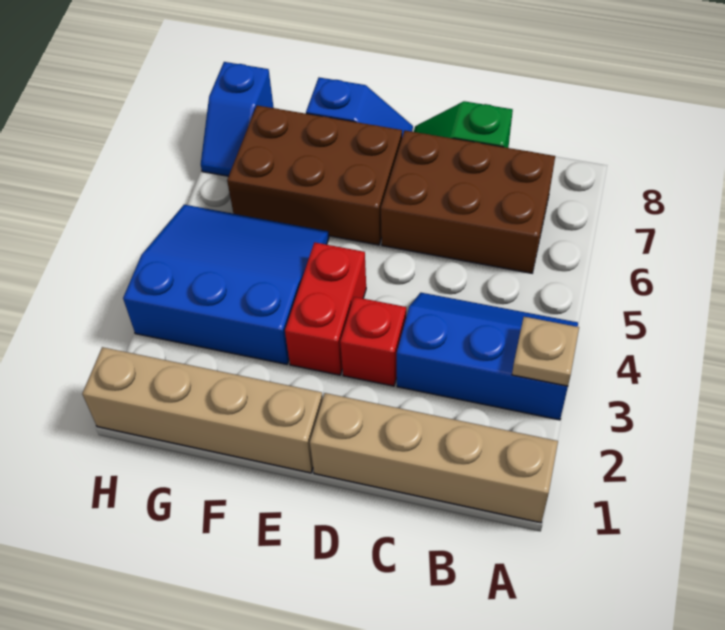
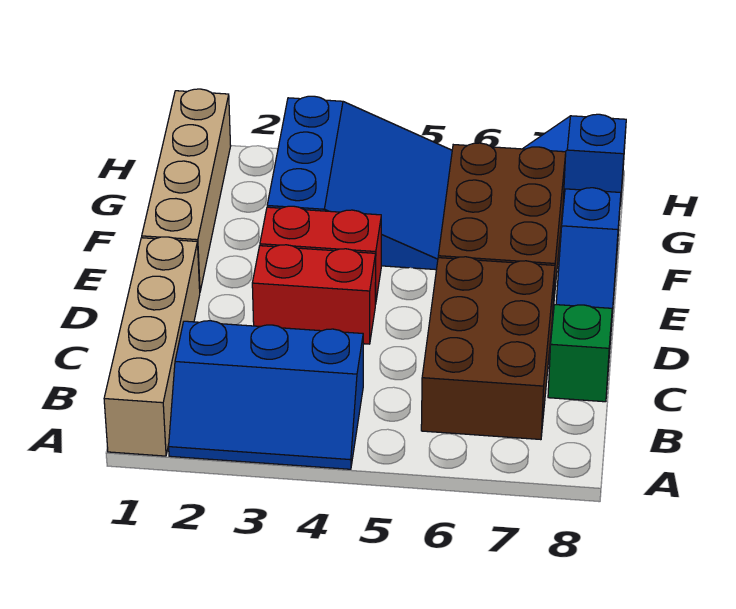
blue 2x3 slope [397,293,578,420] -> blue 2x3 slope turned to [169,321,363,469]
tan 1x1 plate [512,317,579,386] -> none
red 1x1 brick [340,297,406,386] -> red 1x2 brick [252,245,376,344]

